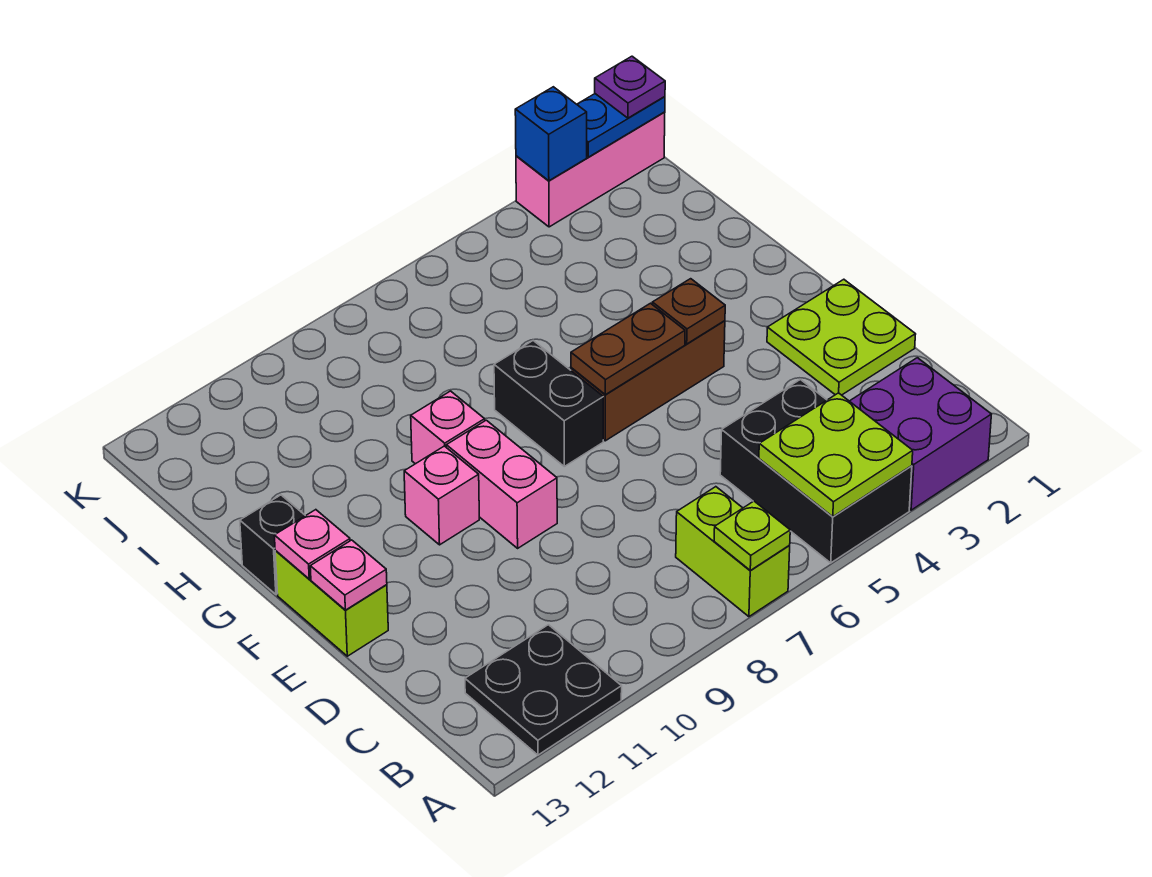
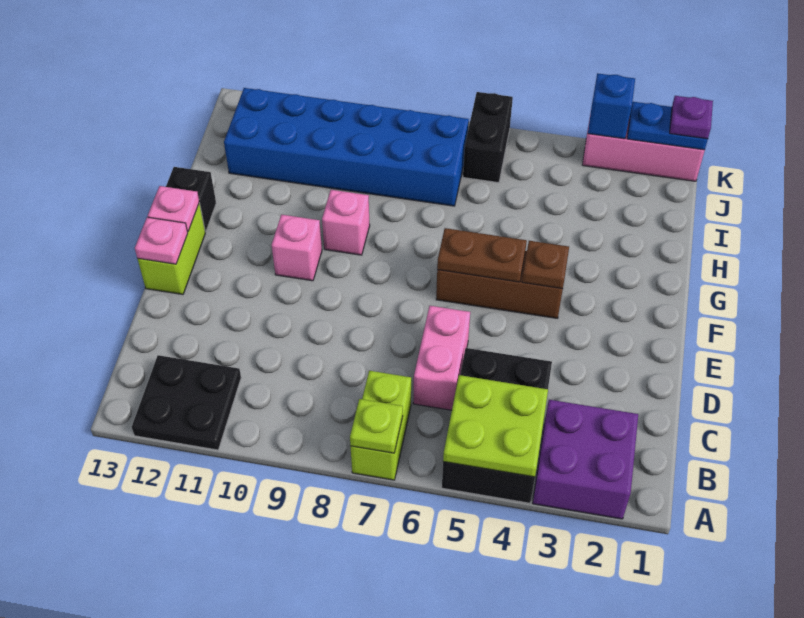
lime 2x2 plate [767,279,916,395] -> none
pink 1x2 brick [446,420,557,548] -> pink 1x2 brick moved to [413,306,470,410]
black 1x2 brick [494,341,603,466] -> black 1x2 brick moved to [463,92,513,183]
none -> blue 2x6 brick [224,88,469,206]

